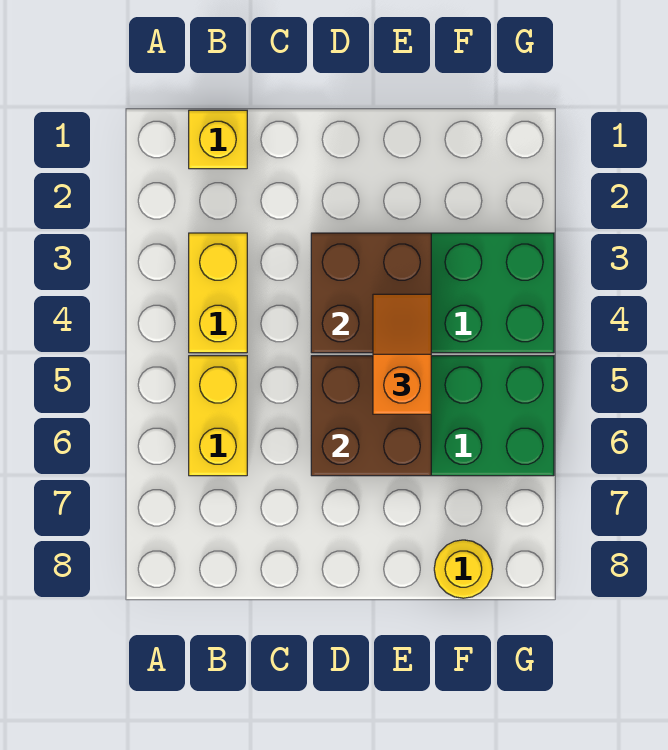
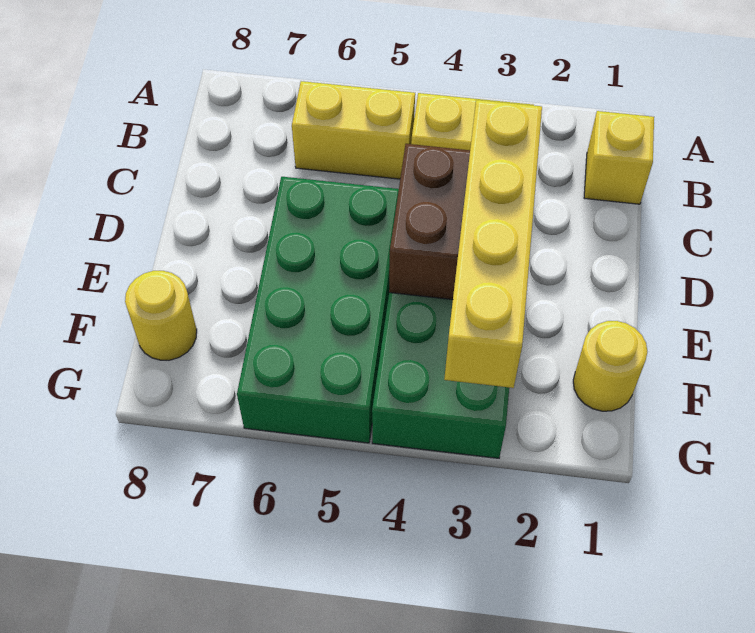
none -> yellow 1x4 brick [444,100,542,388]
brown 2x2 brick [311,356,431,476] -> none
orange 1x2 slope [373,294,431,414] -> none
none -> yellow 1x1 round brick [573,321,647,411]

